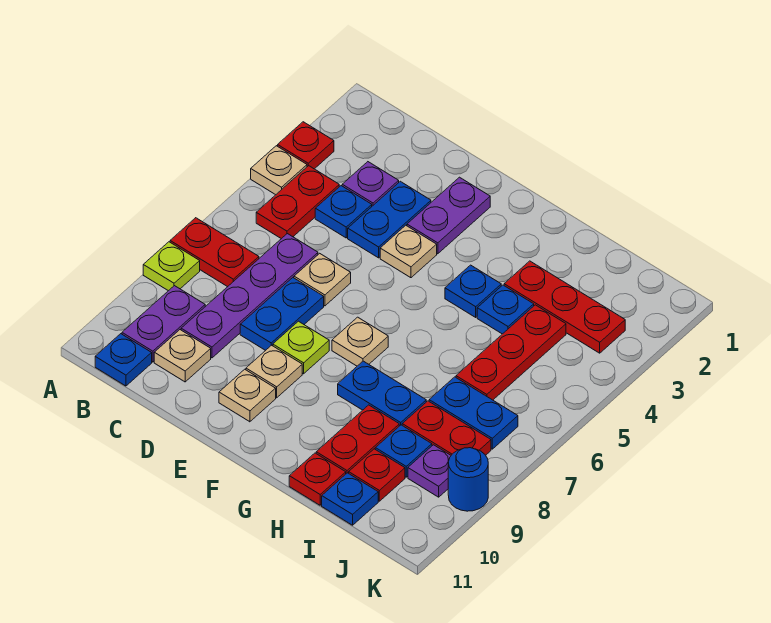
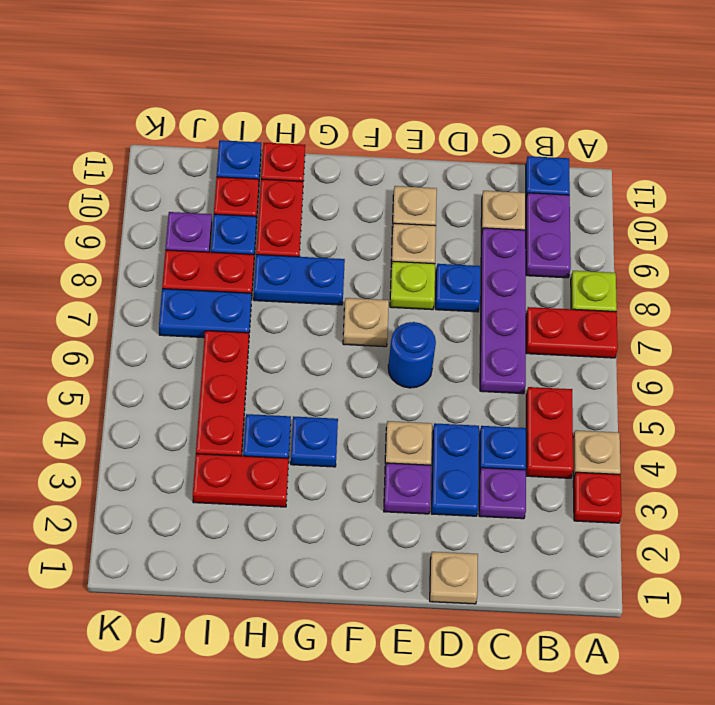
tan 1x1 plate [294,253,351,306] -> tan 1x1 plate moved to [430,552,478,604]
blue 1x2 plate [240,278,324,350] -> blue 1x1 plate [435,264,480,312]
purple 1x2 plate [407,177,490,254] -> purple 1x1 plate [384,463,431,514]
red 1x3 plate [504,261,625,353] -> red 1x2 plate [193,454,289,507]
blue 1x1 round brick [448,448,488,511] -> blue 1x1 round brick moved to [388,322,436,388]

